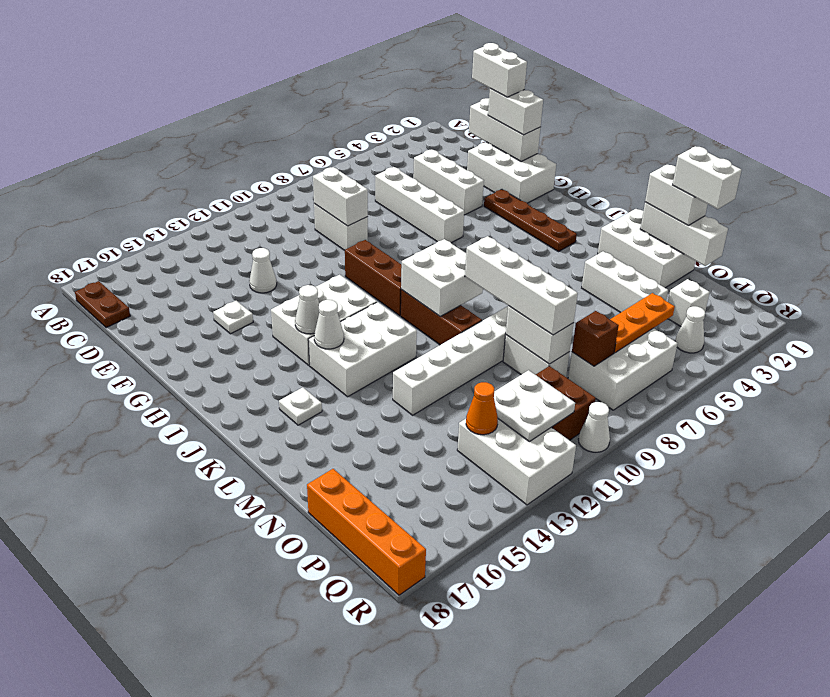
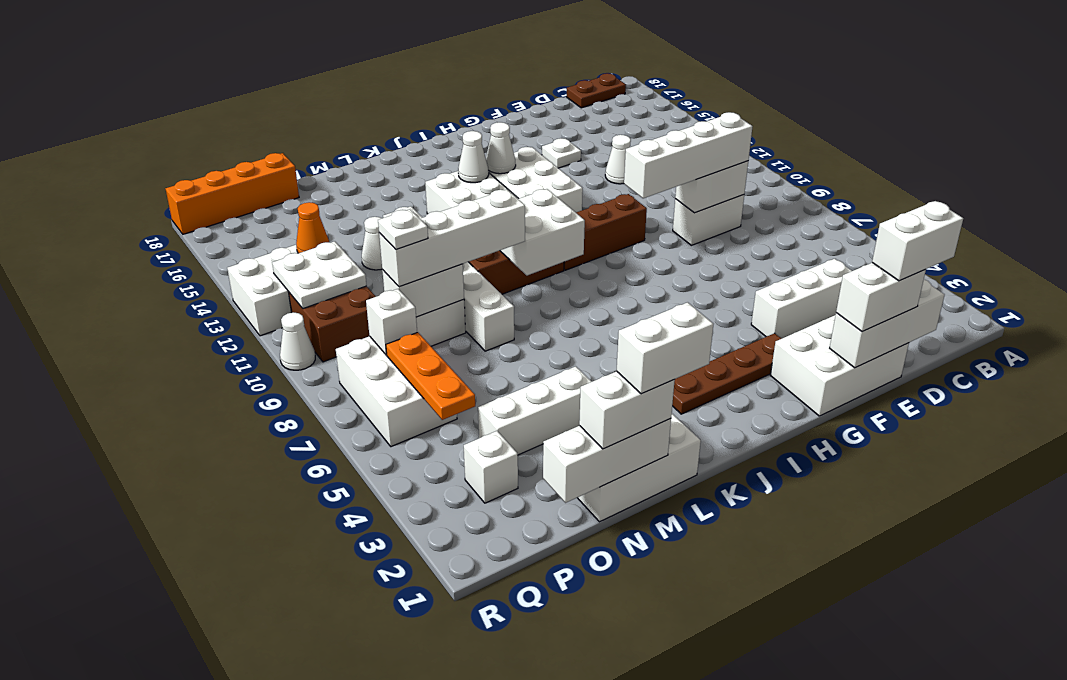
white 1x4 brick [375,167,464,243] -> white 1x4 brick moved to [624,112,753,198]
white 1x1 plate [279,387,322,425] -> white 1x1 plate moved to [378,209,428,250]
white 1x2 brick [673,146,741,209] -> white 1x2 brick moved to [617,302,713,394]
brown 1x1 brick [572,311,619,366] -> white 1x1 brick [366,289,417,355]
white 1x1 cone [675,306,705,353] -> white 1x1 cone moved to [362,217,382,270]

